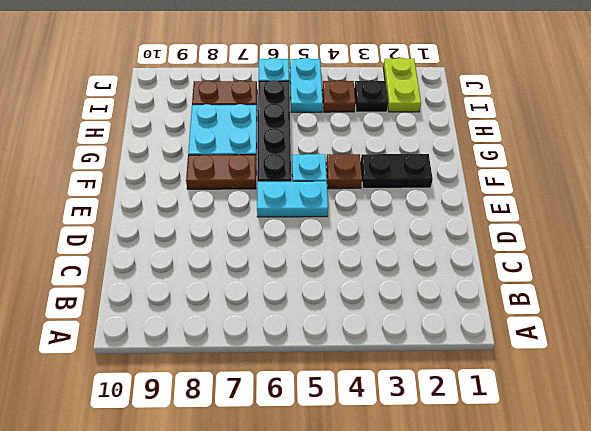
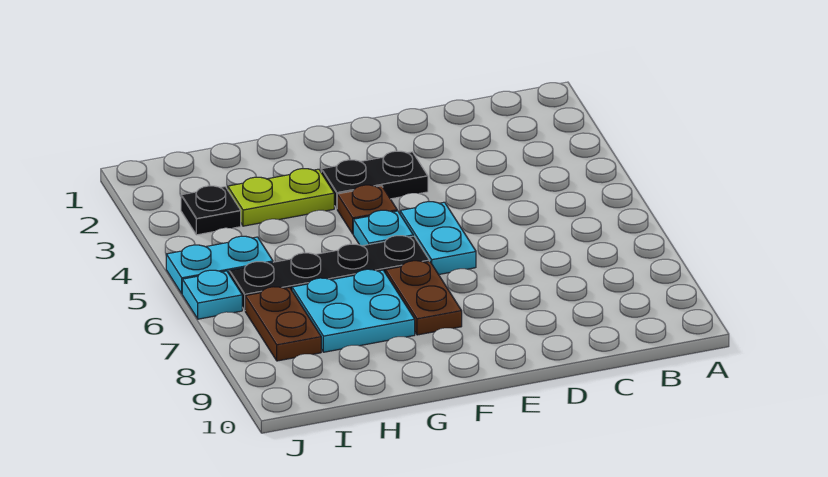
black 1x2 plate [361,154,433,188] -> black 1x2 plate turned to [321,151,428,209]
lime 1x2 plate [383,58,421,112] -> lime 1x2 plate moved to [228,169,334,226]
brown 1x1 plate [322,80,355,112] -> none

